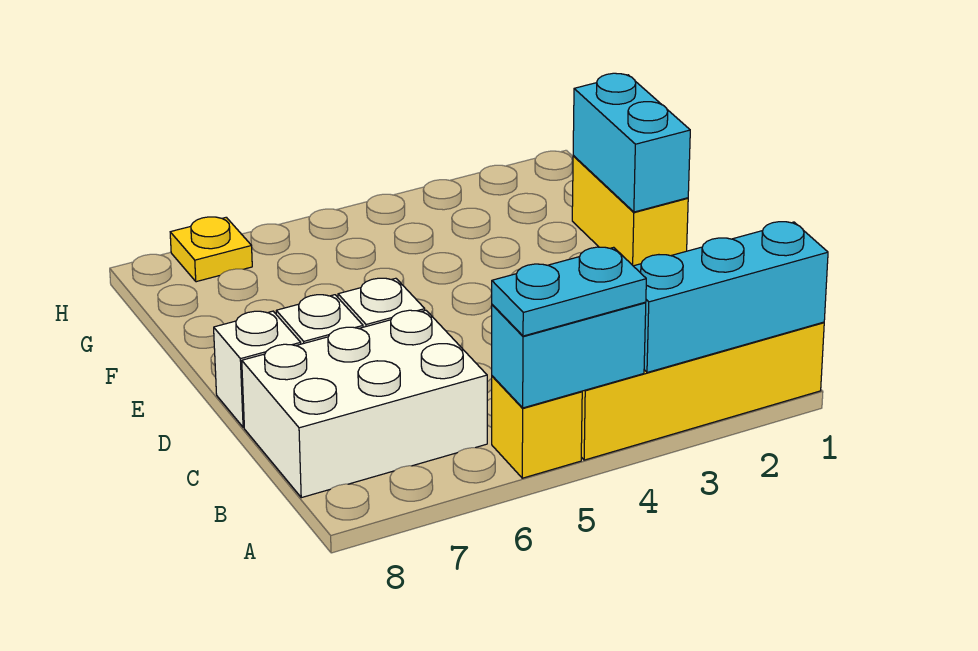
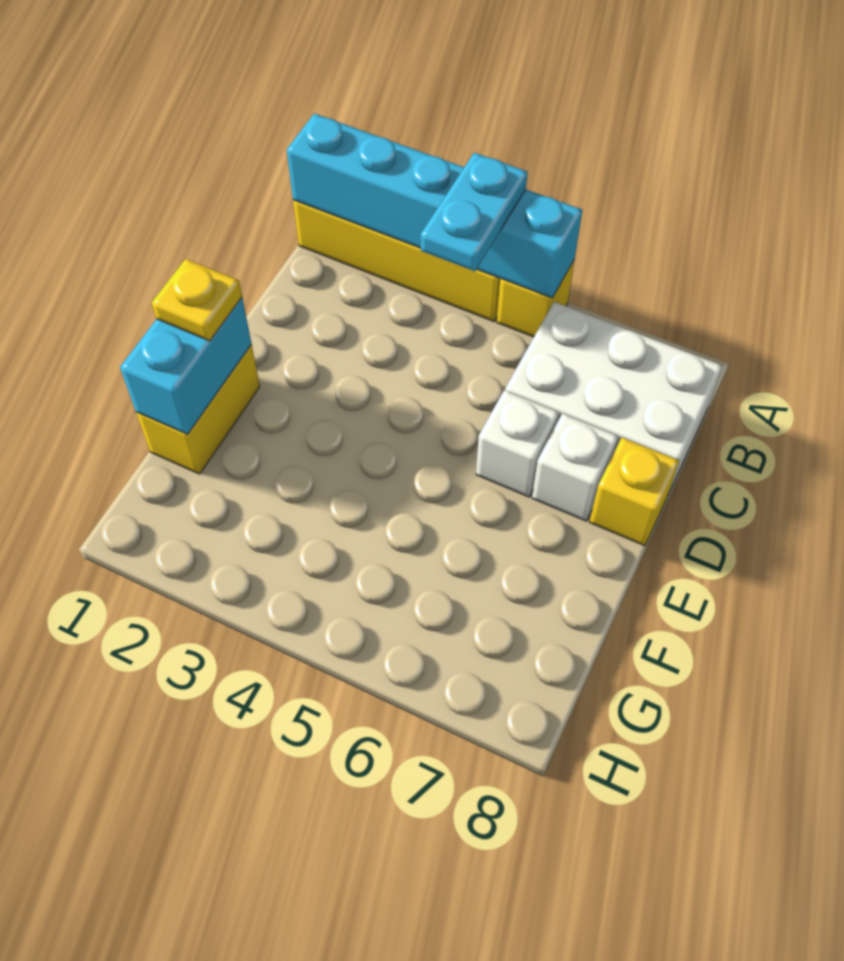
cyan 1x2 plate [492,247,646,336] -> cyan 1x2 plate turned to [421,153,528,271]
white 1x1 brick [214,311,301,427] -> yellow 1x1 brick [589,438,679,546]
yellow 1x1 plate [170,217,252,282] -> yellow 1x1 plate moved to [152,259,242,341]

